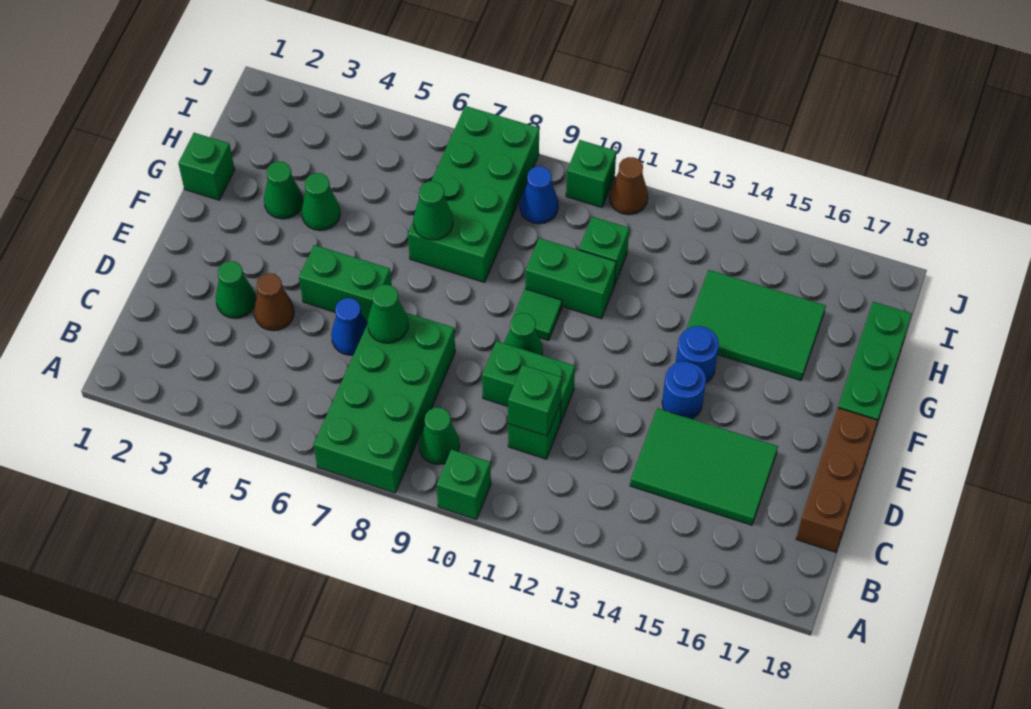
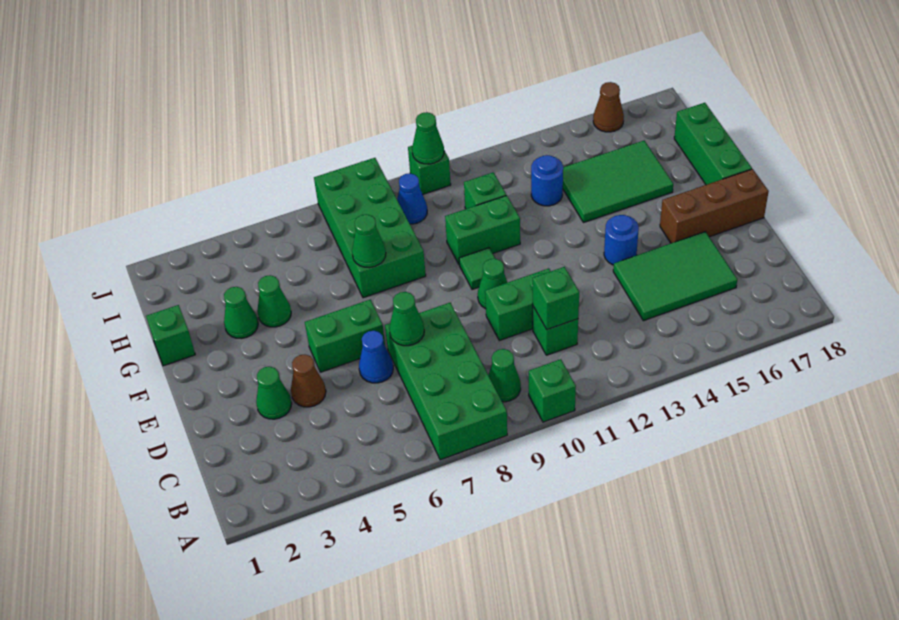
brown 1x3 brick [796,408,878,552] -> brown 1x3 brick turned to [660,169,769,243]
blue 1x1 round brick [676,326,719,383] -> blue 1x1 round brick moved to [531,155,563,206]
none -> green 1x1 cone [412,112,444,164]
brown 1x1 cone [609,157,648,215] -> brown 1x1 cone moved to [593,82,624,132]

